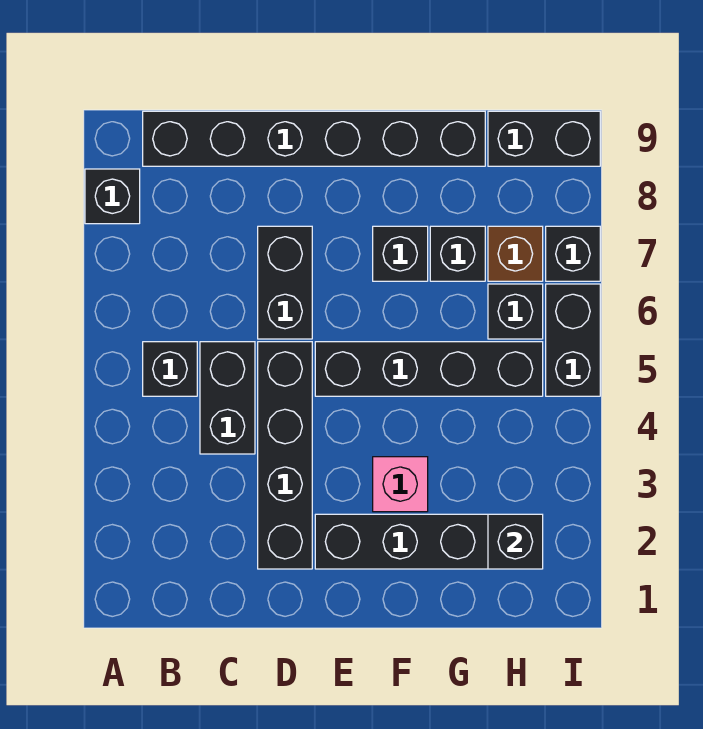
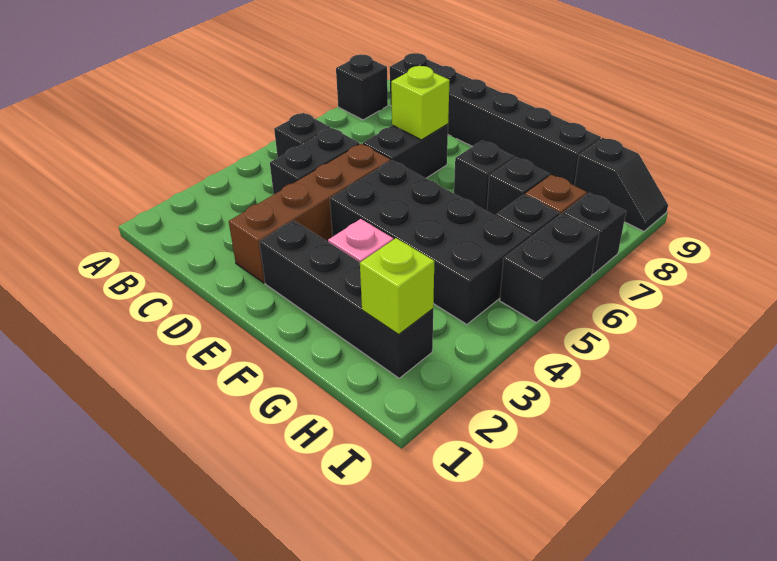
black 1x4 brick [258,342,312,569] -> brown 1x4 brick [229,144,390,283]
none -> lime 1x1 brick [391,66,450,140]
black 1x4 brick [315,342,543,396] -> black 2x4 brick [330,160,531,324]
black 1x1 brick [488,514,543,569] -> lime 1x1 brick [360,238,434,335]
black 1x2 brick [488,111,600,166] -> black 1x2 slope [574,138,668,231]

